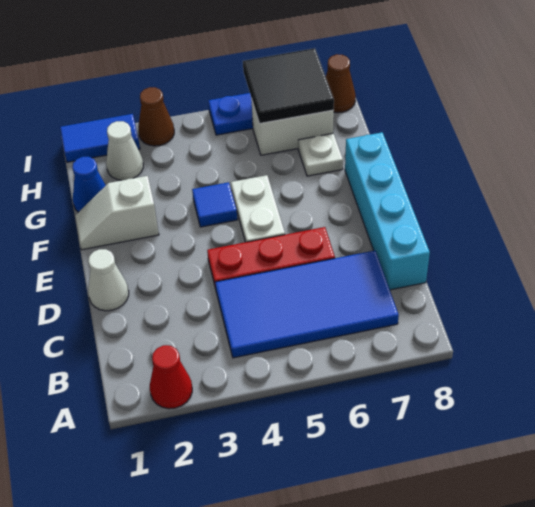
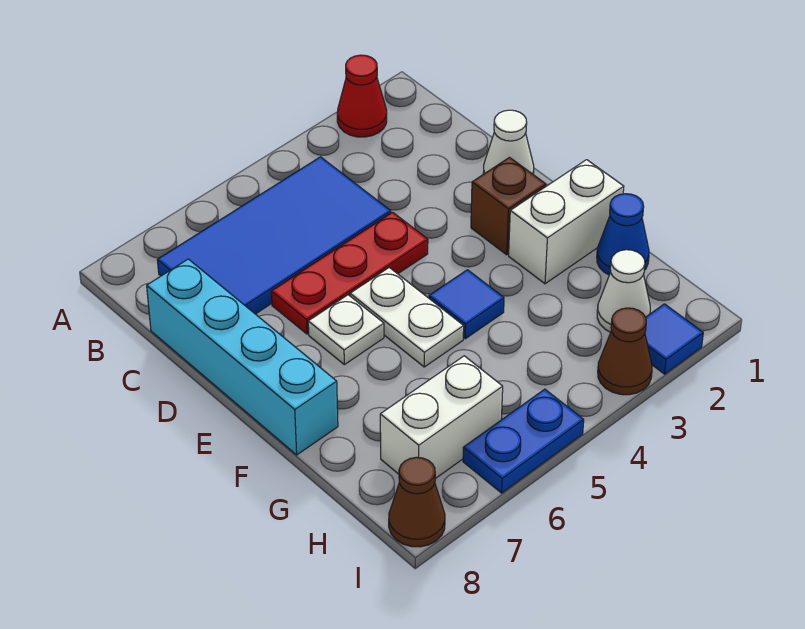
none -> brown 1x1 brick [471,158,546,255]
white 1x2 slope [75,176,159,250] -> white 1x2 brick [509,160,624,284]
white 1x1 plate [298,133,343,176] -> white 1x1 plate moved to [308,295,384,365]
black 2x2 tile [243,48,334,124] -> none
blue 1x2 tile [60,114,140,162] -> blue 1x1 tile [645,304,703,374]

